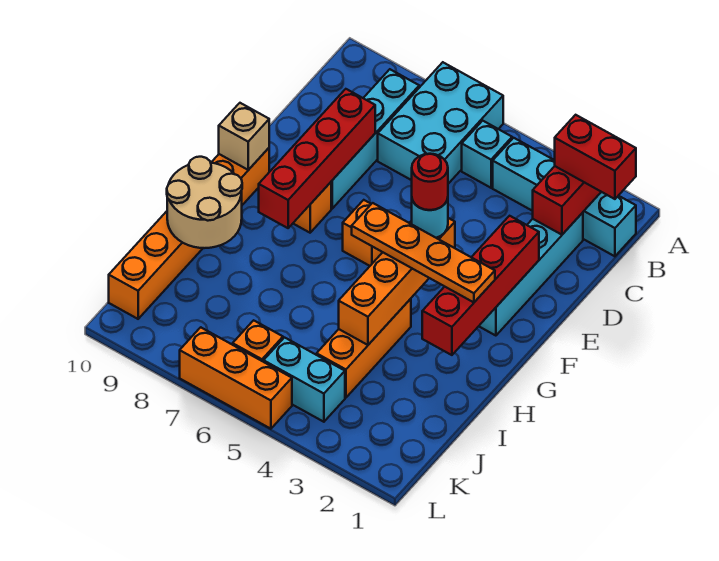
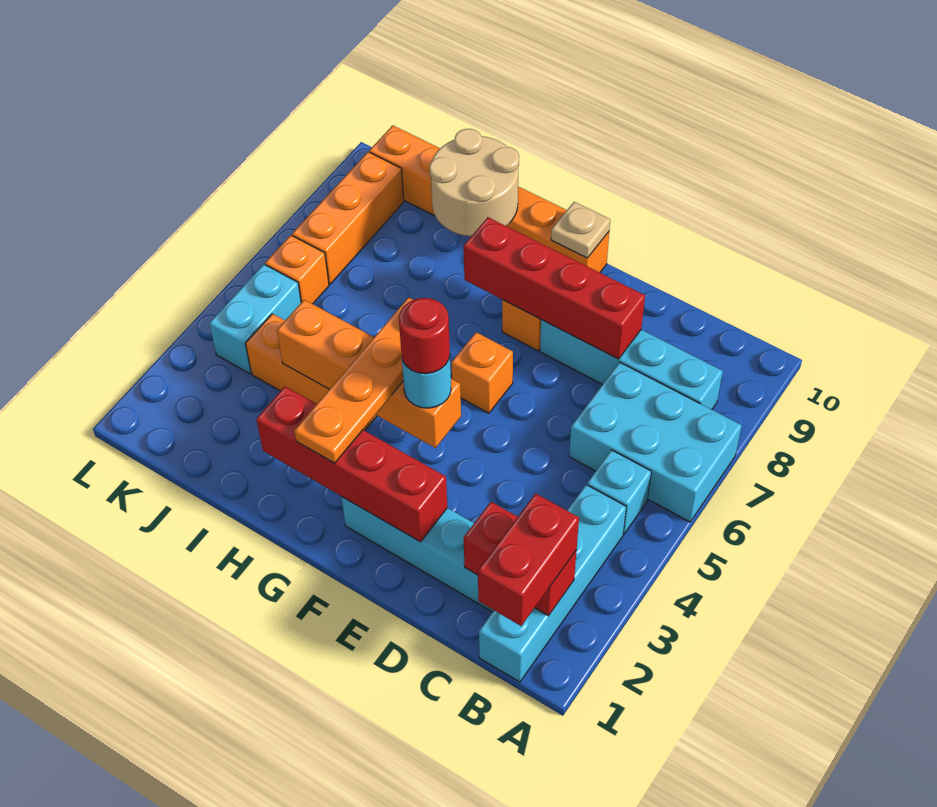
tan 1x1 brick [219,103,269,170] -> tan 1x1 plate [551,202,610,258]
orange 1x3 brick [180,327,292,429] -> orange 1x3 brick moved to [292,152,404,284]

